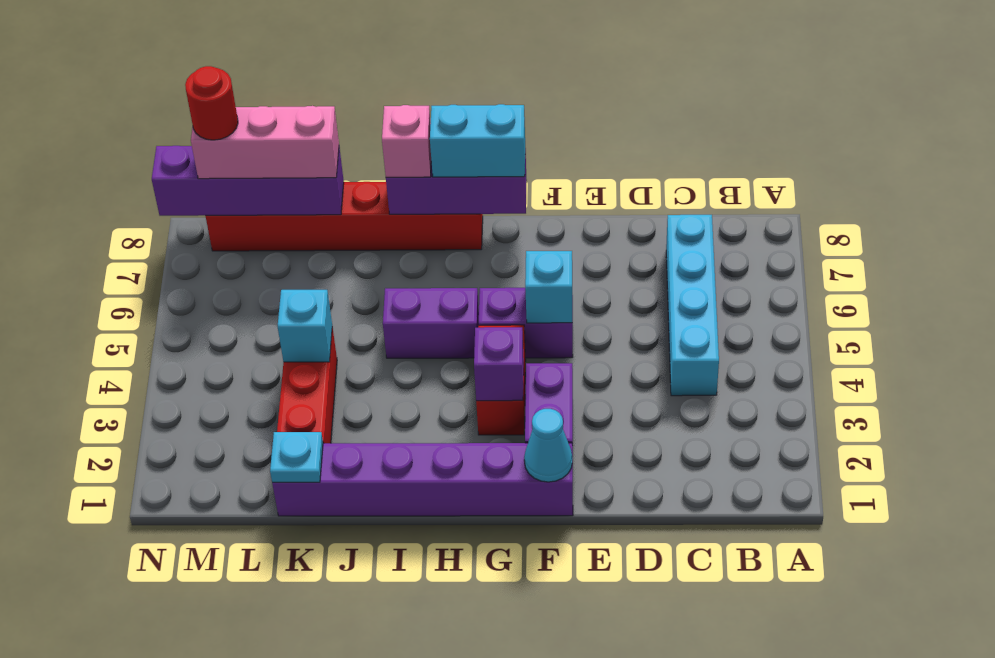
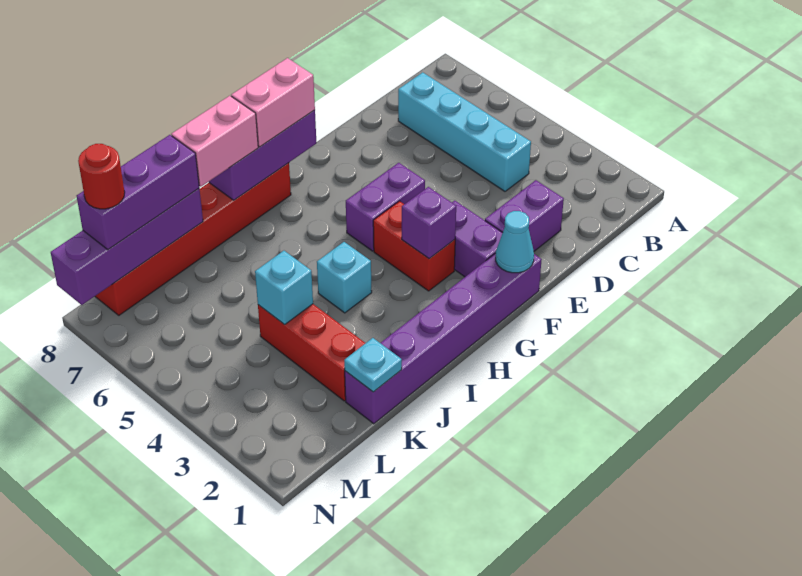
cyan 1x1 brick [525,251,572,323] -> cyan 1x1 brick moved to [317,242,372,313]
cyan 1x2 brick [430,104,525,177] -> pink 1x2 brick [231,58,315,147]
purple 1x2 brick [383,288,479,358] -> purple 1x2 brick moved to [485,180,564,251]
pink 1x1 brick [382,105,431,177] -> pink 1x2 brick [171,96,258,187]
pink 1x3 brick [191,106,339,179] -> purple 1x3 brick [77,135,199,250]

